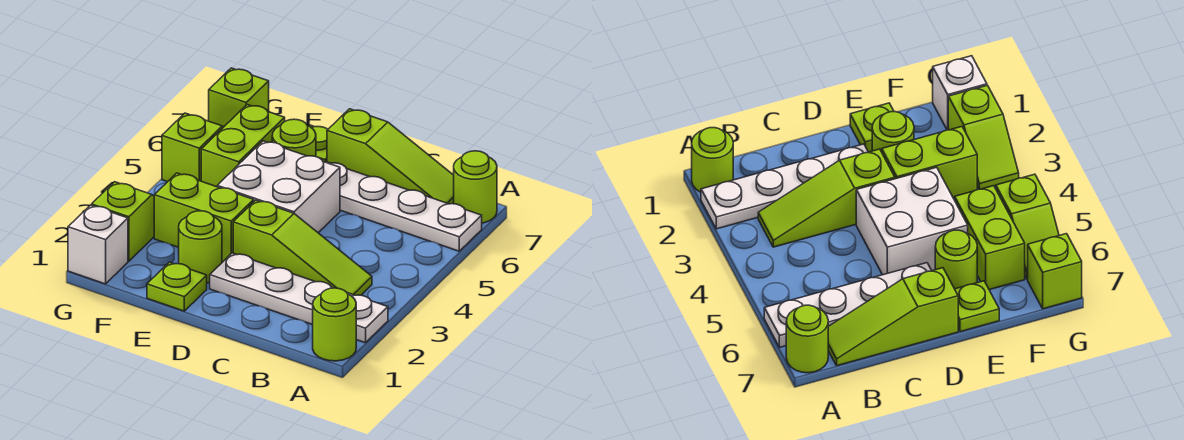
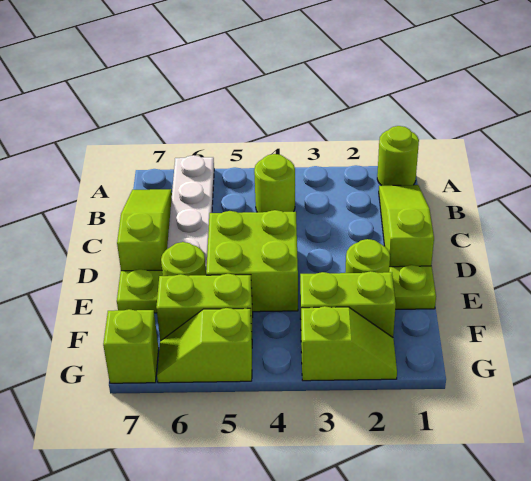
white 1x4 plate [210,253,388,343] -> none
lime 1x1 round brick [454,151,497,223] -> lime 1x1 round brick moved to [254,154,295,212]
lime 1x3 slope [233,200,372,295] -> lime 1x3 slope moved to [379,185,434,267]
white 2x2 brick [217,141,340,233] -> lime 2x2 brick [206,210,298,312]
lime 1x2 brick [154,173,254,262] -> lime 1x2 brick turned to [300,271,396,337]
white 1x1 brick [68,205,128,284] -> none
lime 1x2 slope [92,182,154,261] -> lime 1x2 slope turned to [301,306,397,381]

